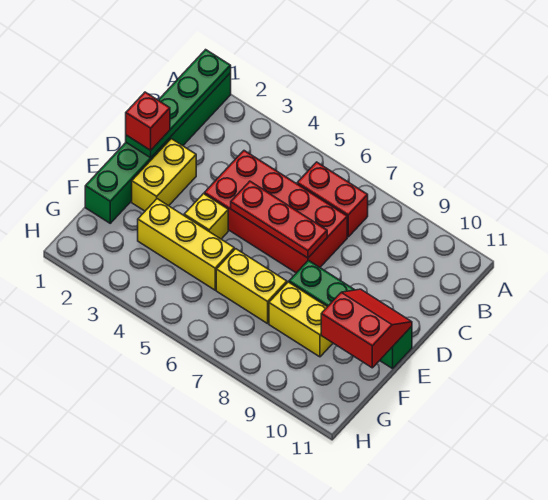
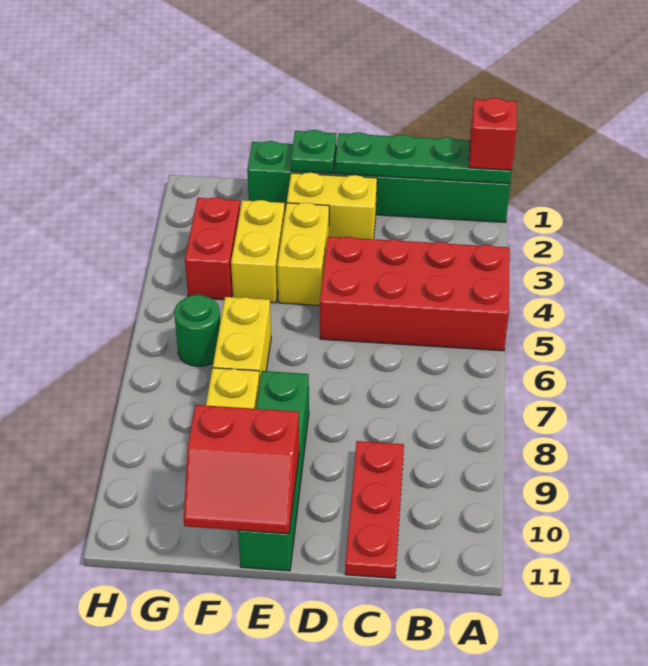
red 1x2 brick [297,162,368,237] -> red 1x2 brick moved to [185,197,240,300]
red 2x4 brick [204,151,347,273] -> red 2x4 brick turned to [320,237,510,351]
red 1x1 brick [126,92,170,150] -> red 1x1 brick moved to [469,98,517,171]
red 1x3 plate [231,181,327,258] -> red 1x3 plate moved to [345,441,404,578]
none -> green 1x1 plate [291,130,336,174]
yellow 1x1 brick [184,194,228,239] -> yellow 1x2 brick [277,203,329,306]
red 2x2 slope [321,289,412,368] -> red 2x2 slope turned to [184,405,299,534]
yellow 1x3 brick [138,199,234,290] -> yellow 1x2 brick [231,200,285,303]
none -> green 1x1 round brick [174,294,220,367]

